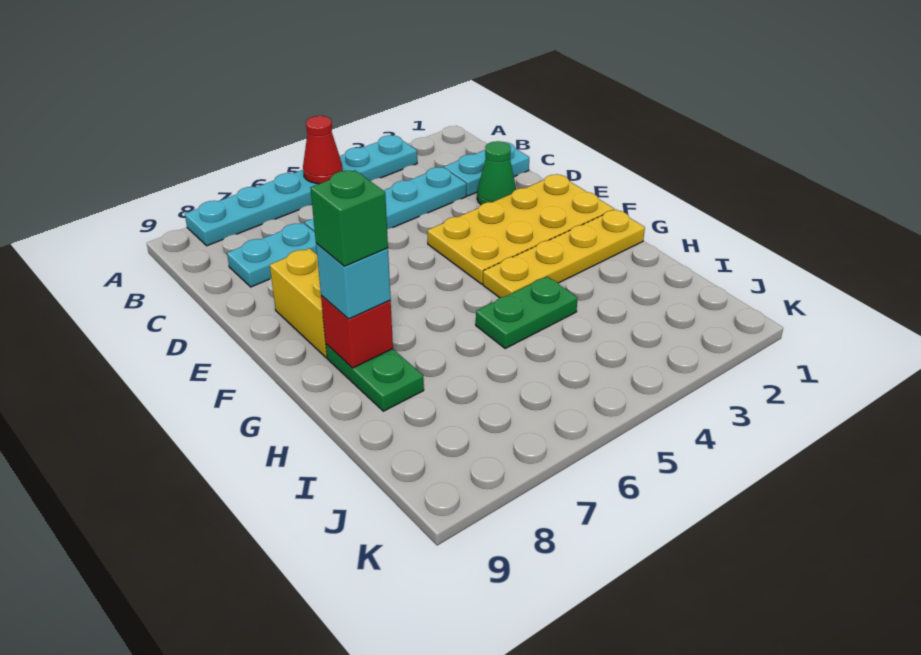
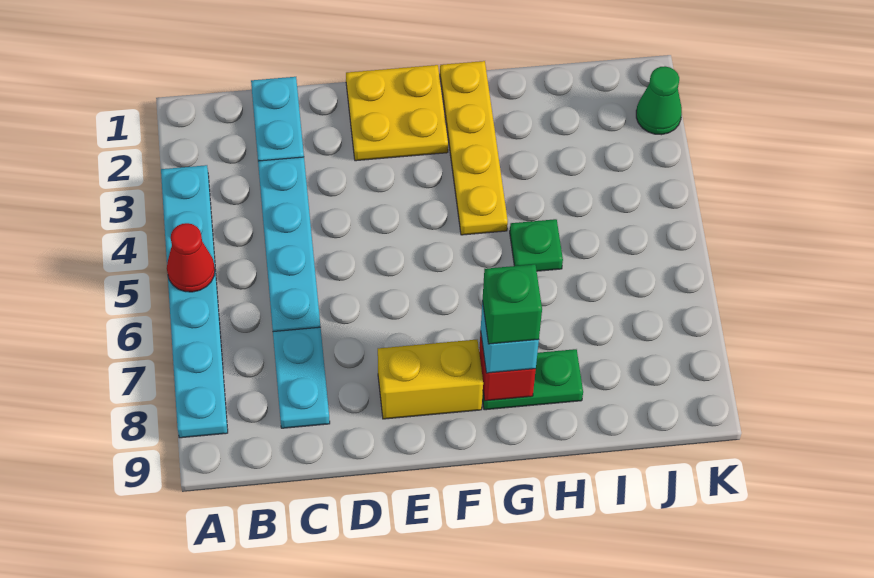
green 1x1 cone [477,141,516,205] -> green 1x1 cone moved to [636,66,682,135]
yellow 2x4 plate [427,174,614,284] -> yellow 2x2 plate [346,65,448,161]
green 1x2 plate [476,276,578,348] -> green 1x1 plate [510,219,563,271]

